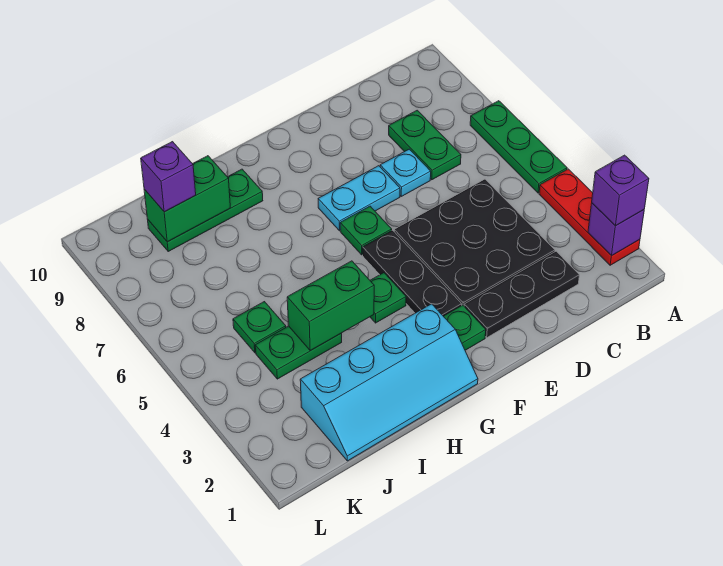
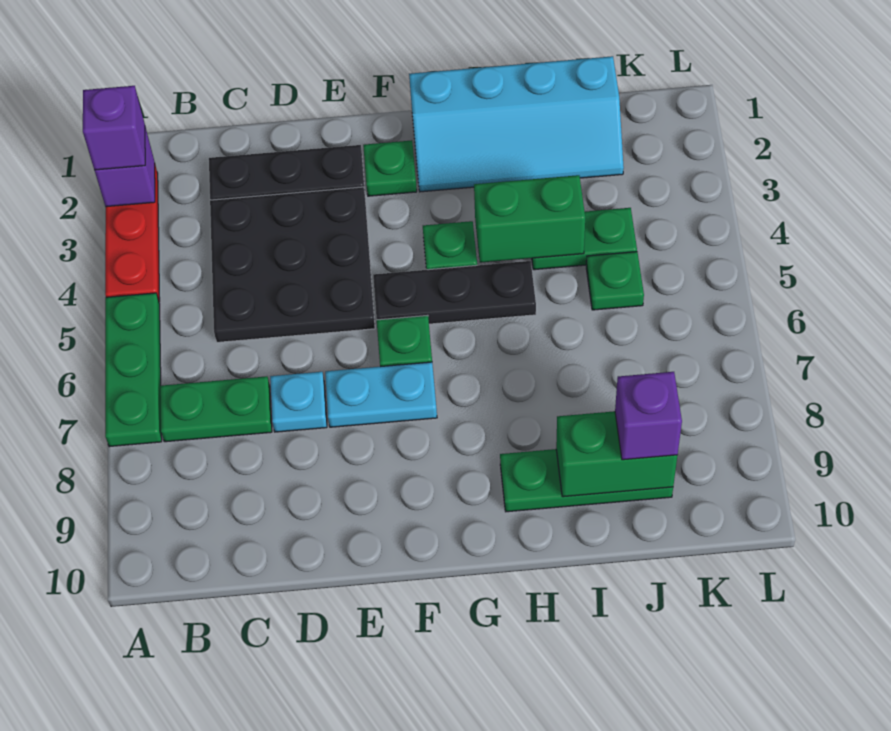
green 1x2 plate [389,110,461,180] -> green 1x2 plate turned to [160,376,272,442]
black 1x3 plate [363,230,462,316] -> black 1x3 plate turned to [373,261,536,324]
cyan 2x4 slope [300,304,478,461] -> cyan 2x4 slope turned to [409,56,624,192]

